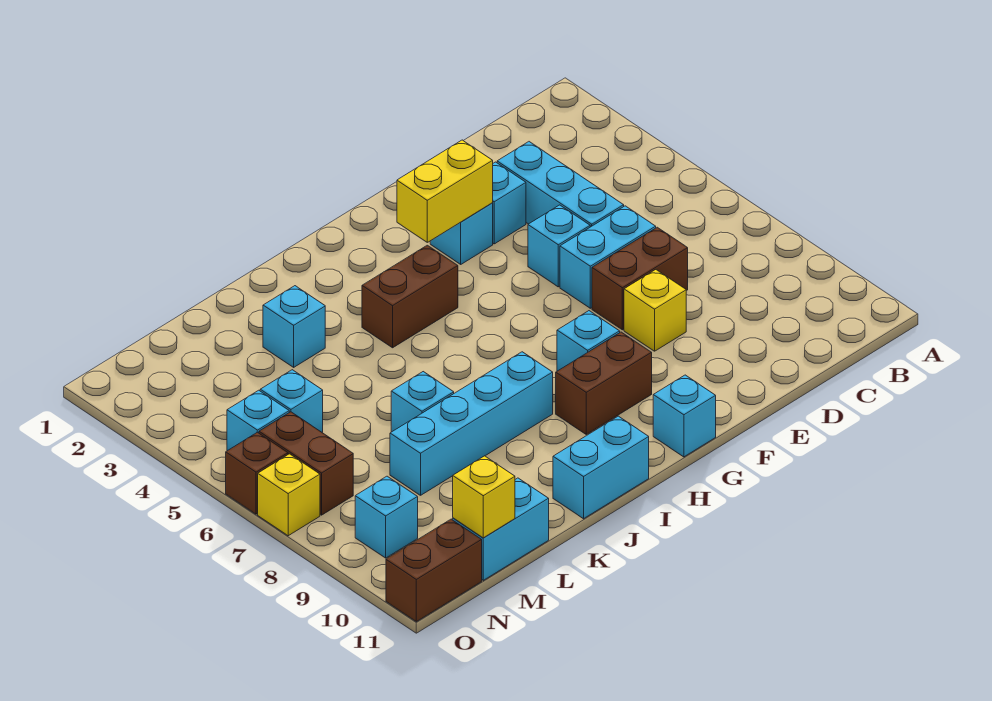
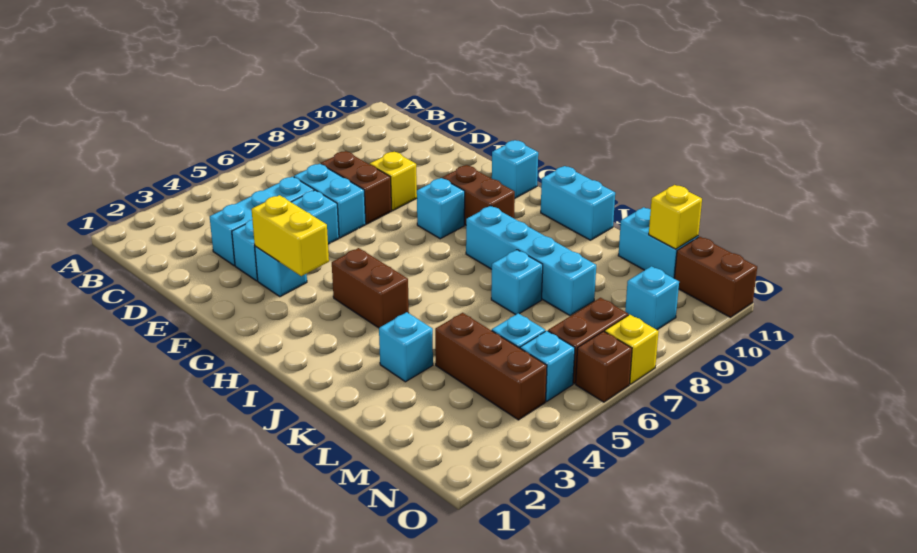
none -> brown 1x3 brick [435,313,547,420]

